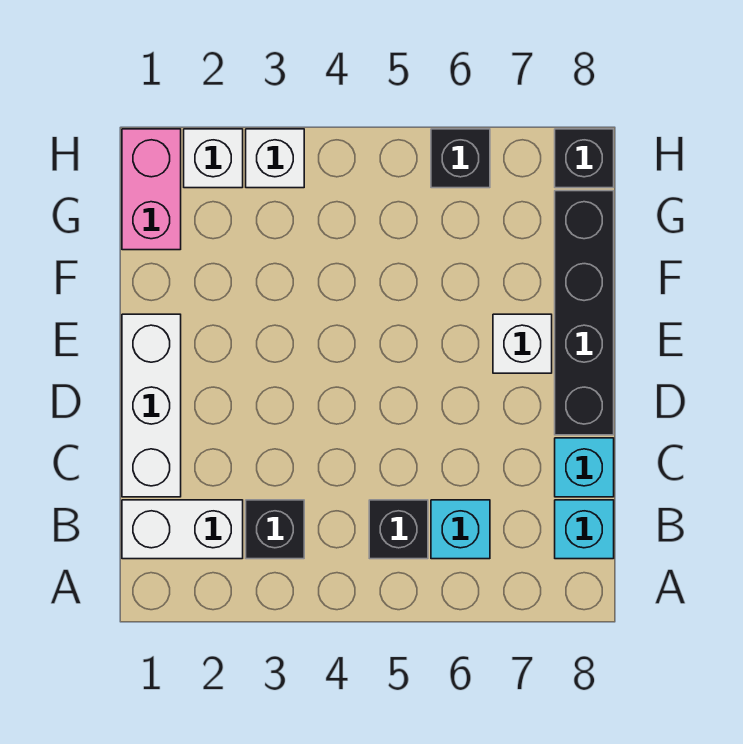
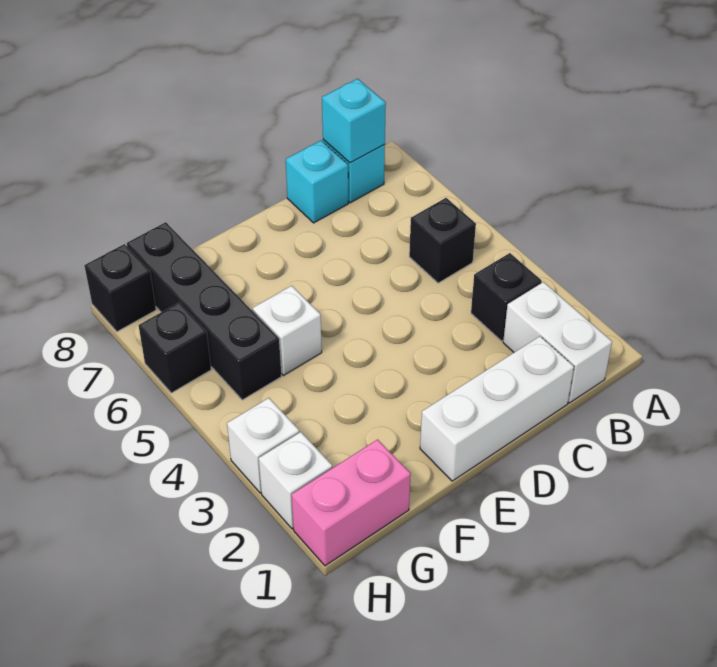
cyan 1x1 brick [431,500,490,559] -> cyan 1x1 brick moved to [322,79,386,163]
black 1x4 brick [555,191,614,435] -> black 1x4 brick turned to [127,222,281,400]
white 1x1 brick [493,314,552,373] -> white 1x1 brick moved to [253,286,322,375]

